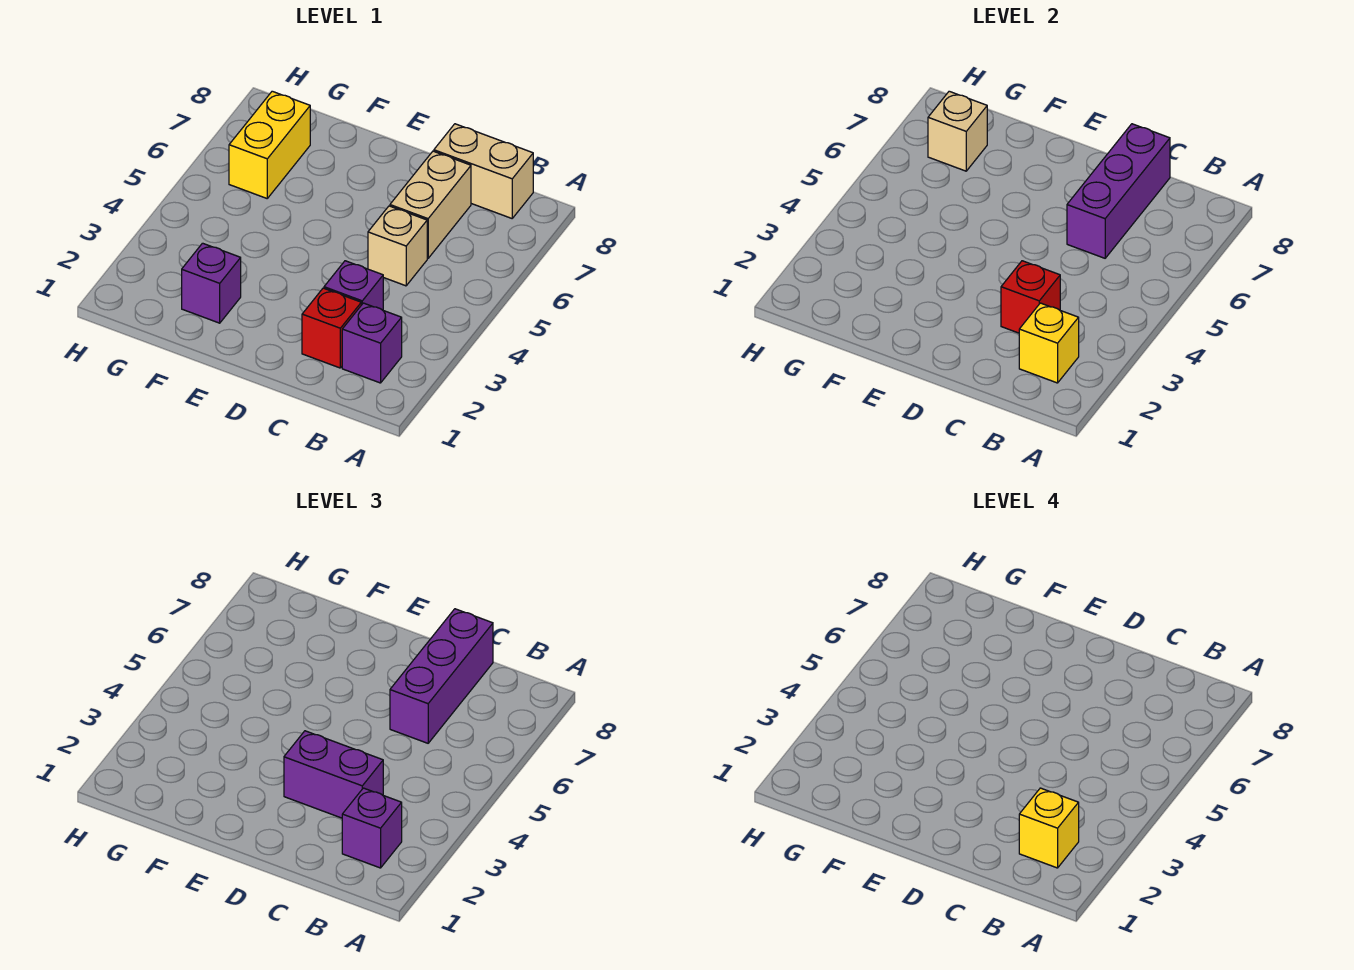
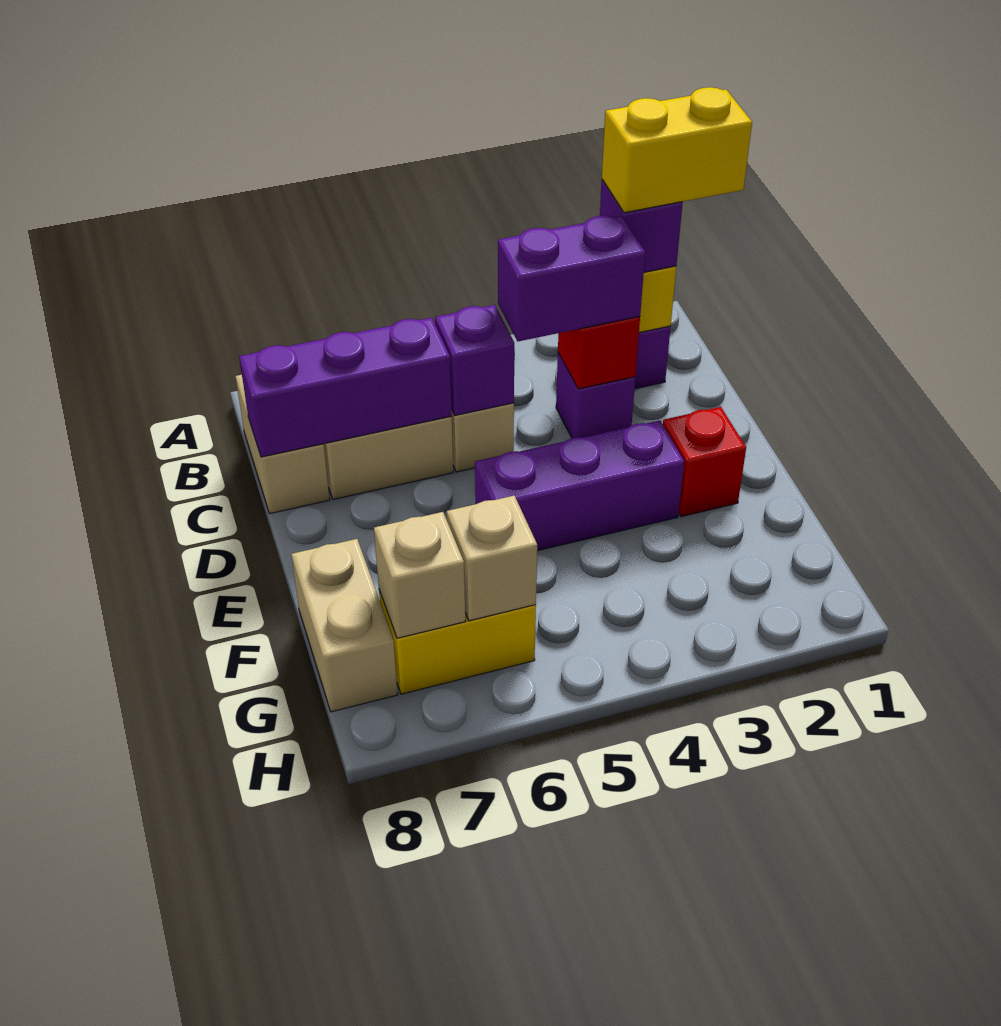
yellow 1x1 brick [1019,788,1079,868] -> yellow 1x2 brick [602,87,752,213]
red 1x1 brick [302,288,361,368] -> red 1x1 brick moved to [663,407,746,517]
purple 1x2 brick [284,731,383,818] -> purple 1x2 brick turned to [498,216,645,341]
purple 1x3 brick [390,609,493,743] -> purple 1x3 brick moved to [475,420,684,551]
purple 1x1 brick [182,243,241,323] -> purple 1x1 brick moved to [435,305,514,415]
none -> tan 1x2 brick [291,539,398,712]
none -> tan 1x1 brick [447,496,537,621]

